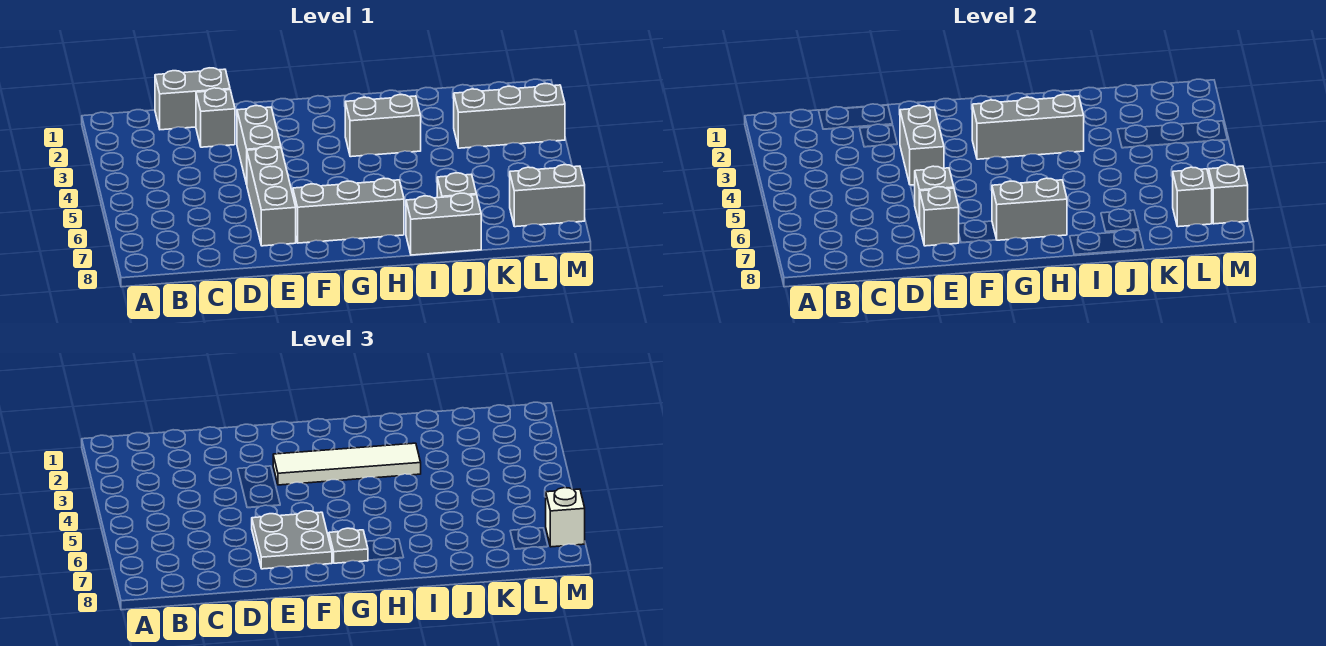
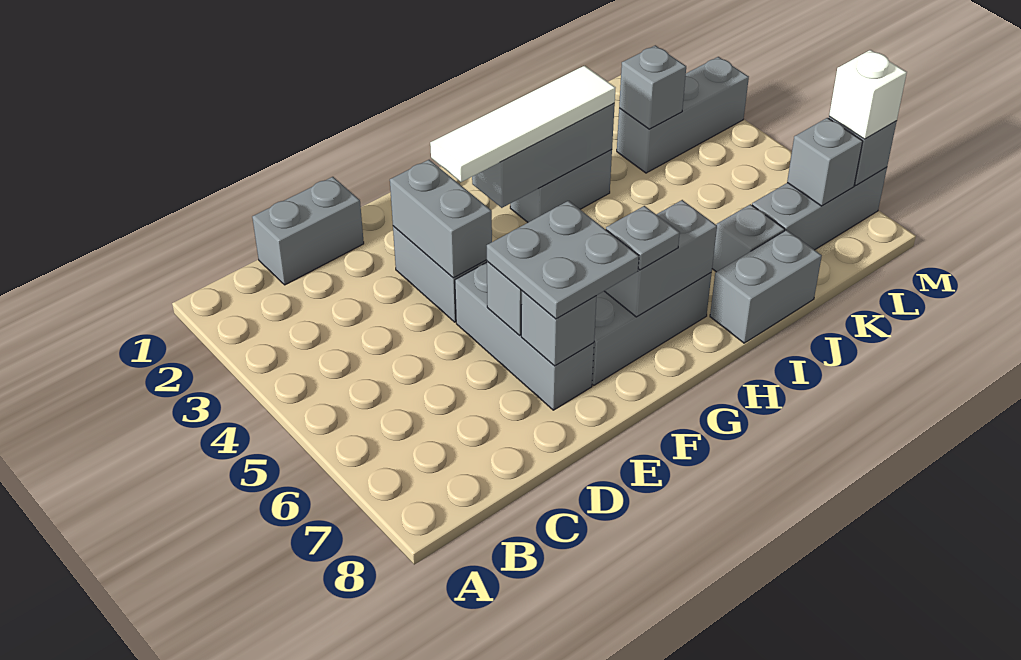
grey 1x1 brick [196,88,235,147] -> grey 1x1 brick moved to [619,45,686,129]
grey 1x2 brick [510,165,585,227] -> grey 1x3 brick [752,167,887,250]

